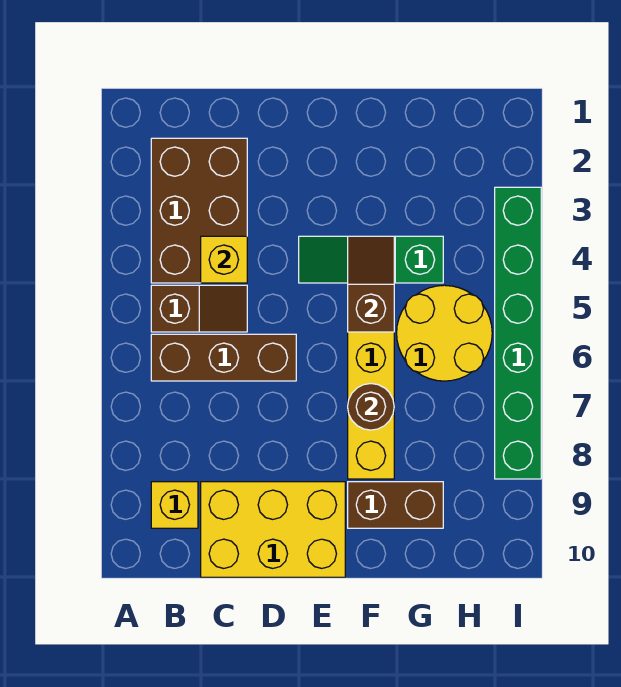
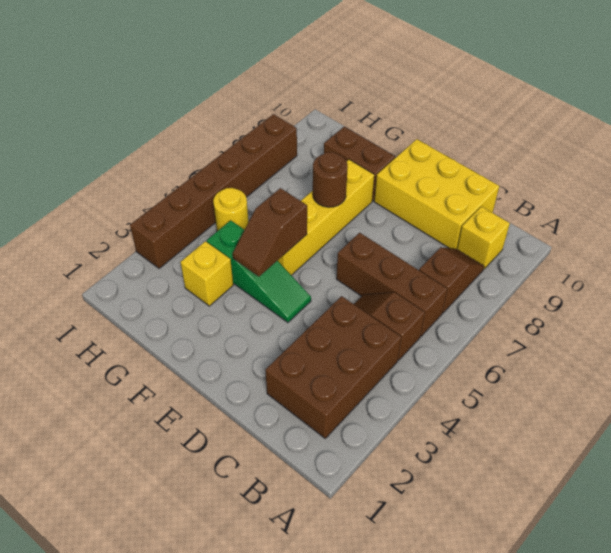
none -> brown 1x2 slope [419,247,484,313]
yellow 1x1 brick [201,236,247,283] -> yellow 1x1 brick moved to [180,241,233,306]
yellow 2x2 round brick [397,285,492,381] -> yellow 1x1 round brick [213,188,248,231]
green 1x6 brick [495,187,541,479] -> brown 1x6 brick [130,114,297,269]

